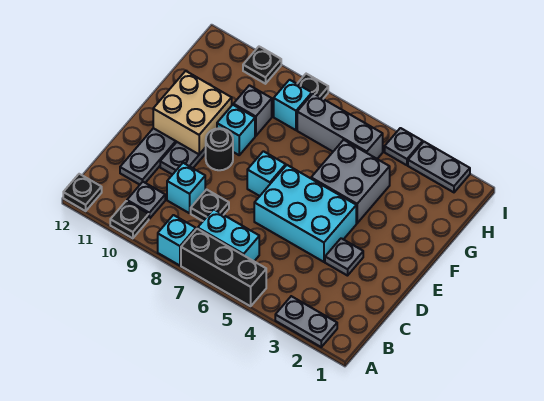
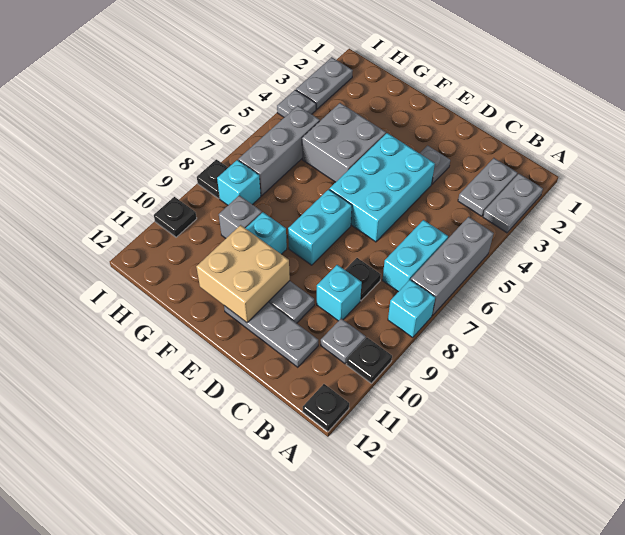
black 1x3 brick [181,229,266,306] -> grey 1x3 brick [411,217,494,316]
none -> grey 1x2 plate [458,158,517,216]
cyan 1x1 brick [247,151,286,196] -> cyan 1x2 brick [288,189,352,265]
black 1x1 round brick [205,128,233,170] -> none

